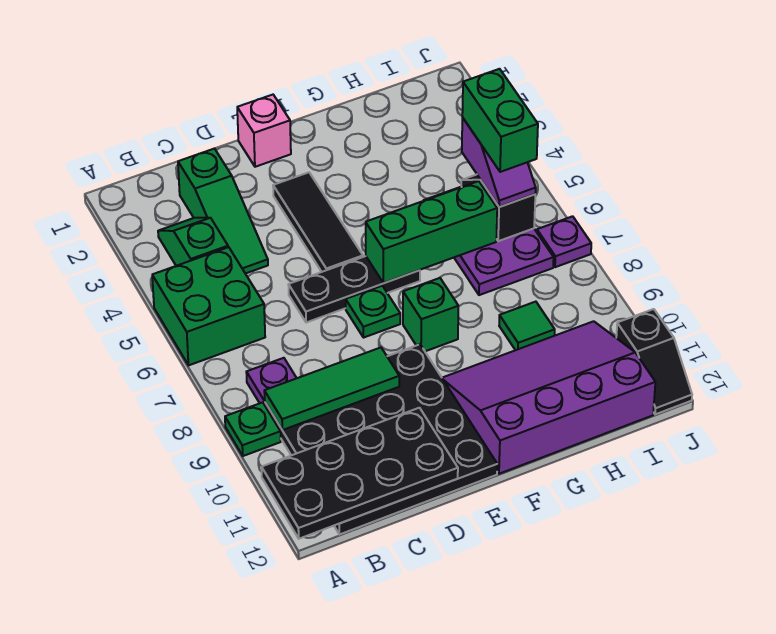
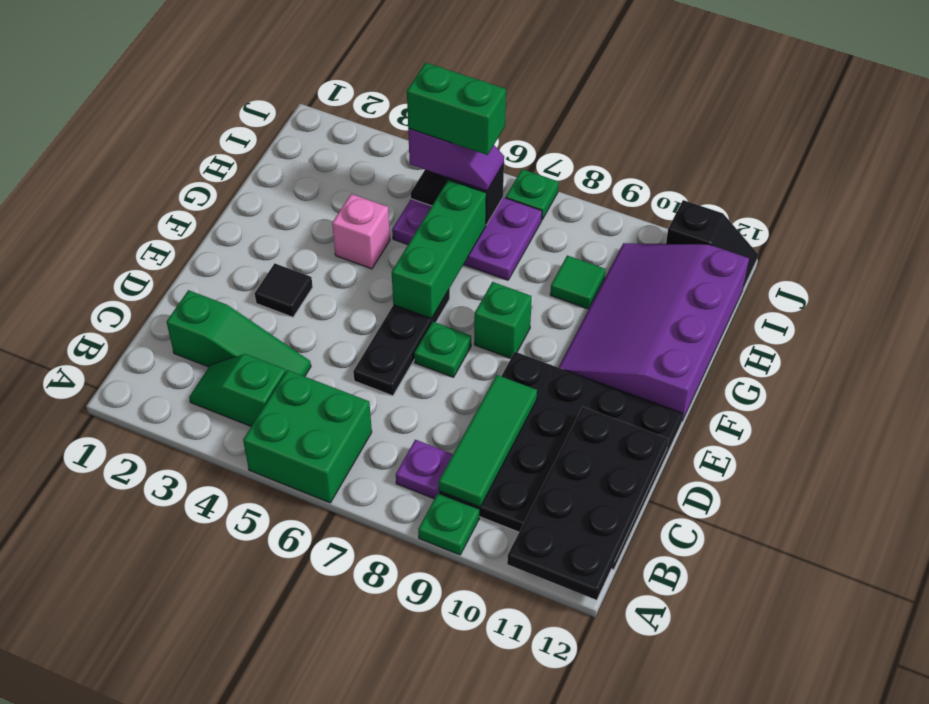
pink 1x1 brick [237,95,291,167] -> pink 1x1 brick moved to [332,194,390,269]
black 1x3 tile [273,172,363,272] -> black 1x1 tile [255,263,313,317]
purple 1x1 plate [537,216,591,267] -> green 1x1 plate [506,169,559,220]

